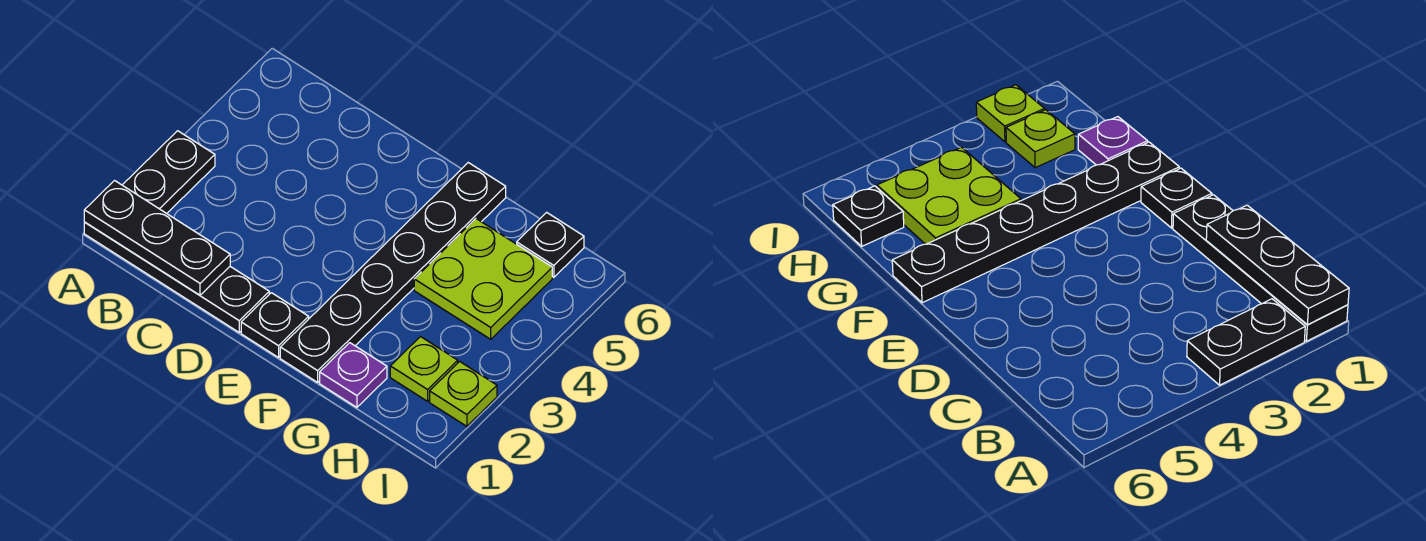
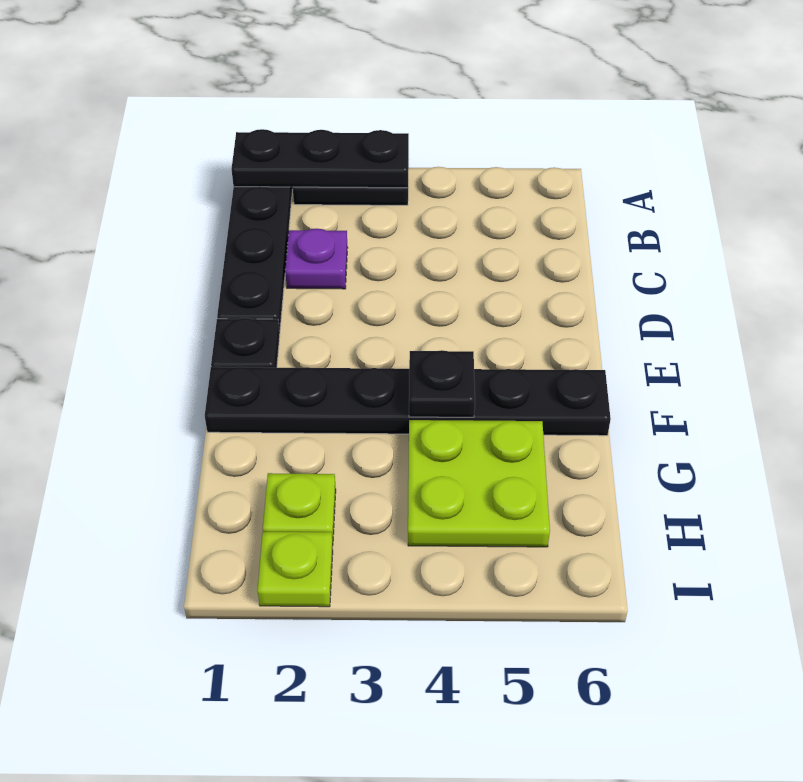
black 1x3 plate [84,181,230,295] -> black 1x3 plate turned to [231,129,409,188]
purple 1x1 plate [320,343,387,407] -> purple 1x1 plate moved to [285,229,348,289]
black 1x1 plate [517,212,584,277] -> black 1x1 plate moved to [409,350,475,417]

